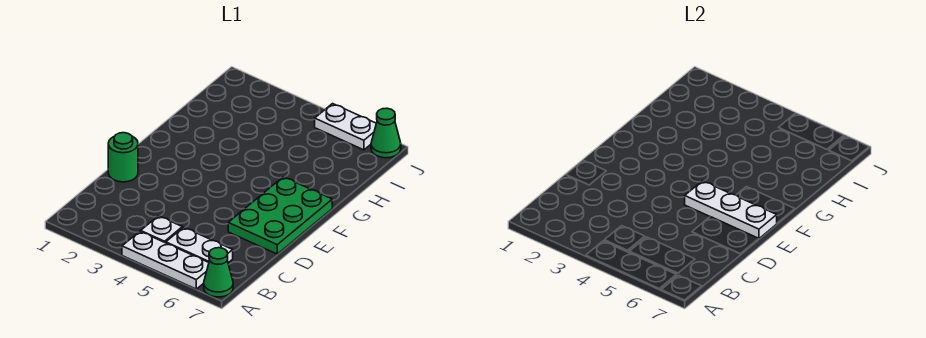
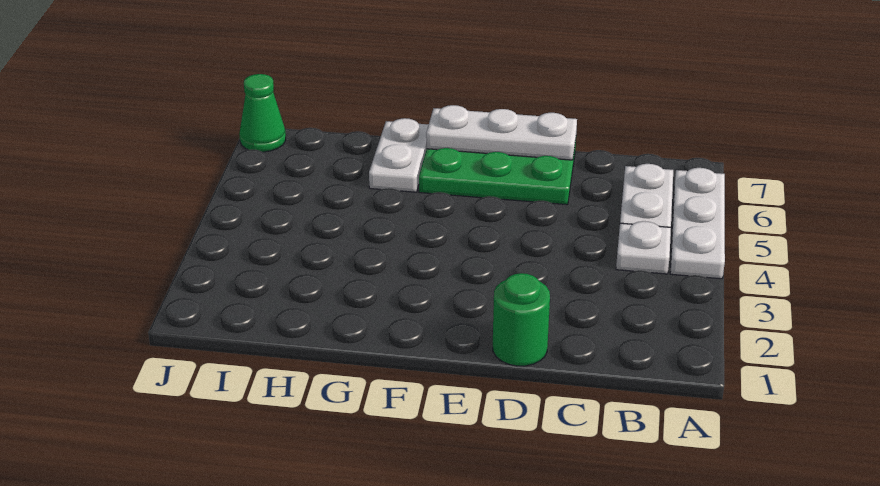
green 1x1 cone [204,248,233,297] -> none
white 1x3 plate [685,181,777,239] -> white 1x3 plate turned to [426,105,577,160]
white 1x2 plate [315,104,376,150] -> white 1x2 plate moved to [369,118,429,192]

